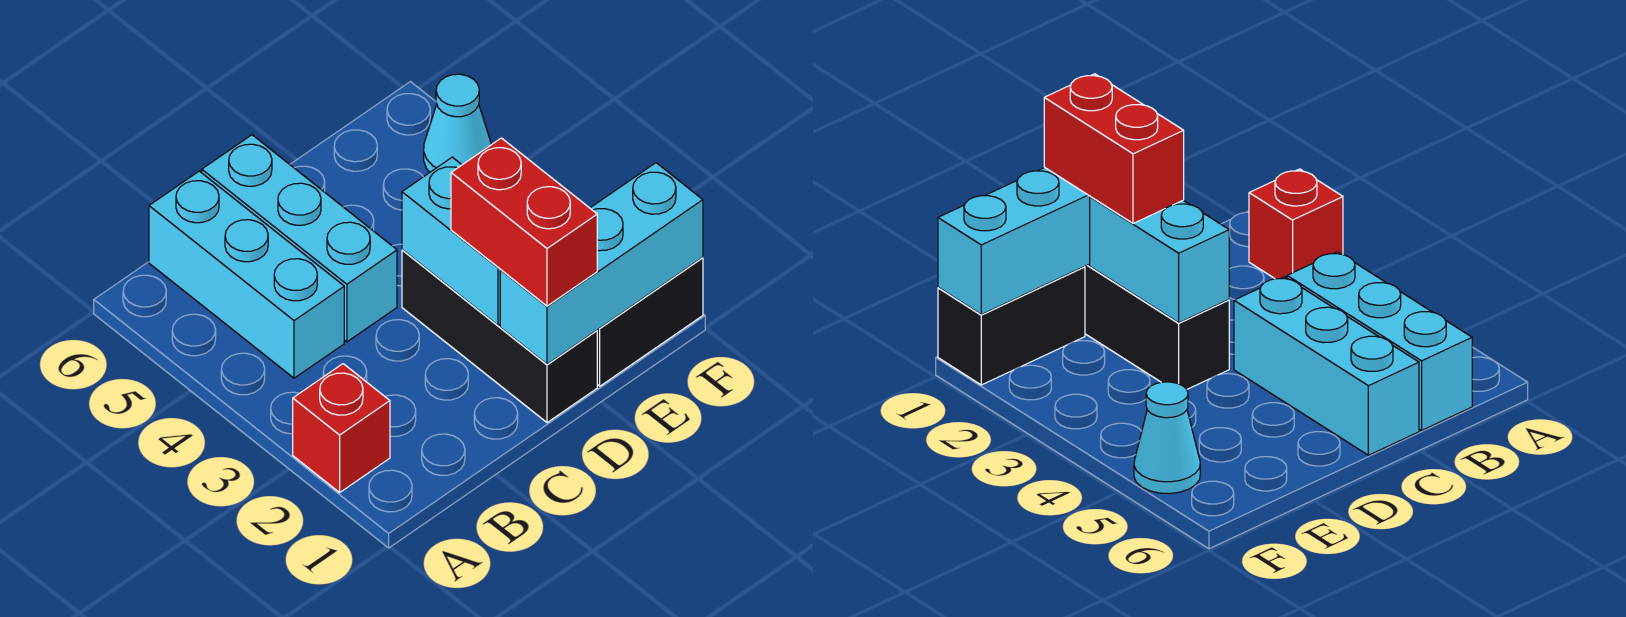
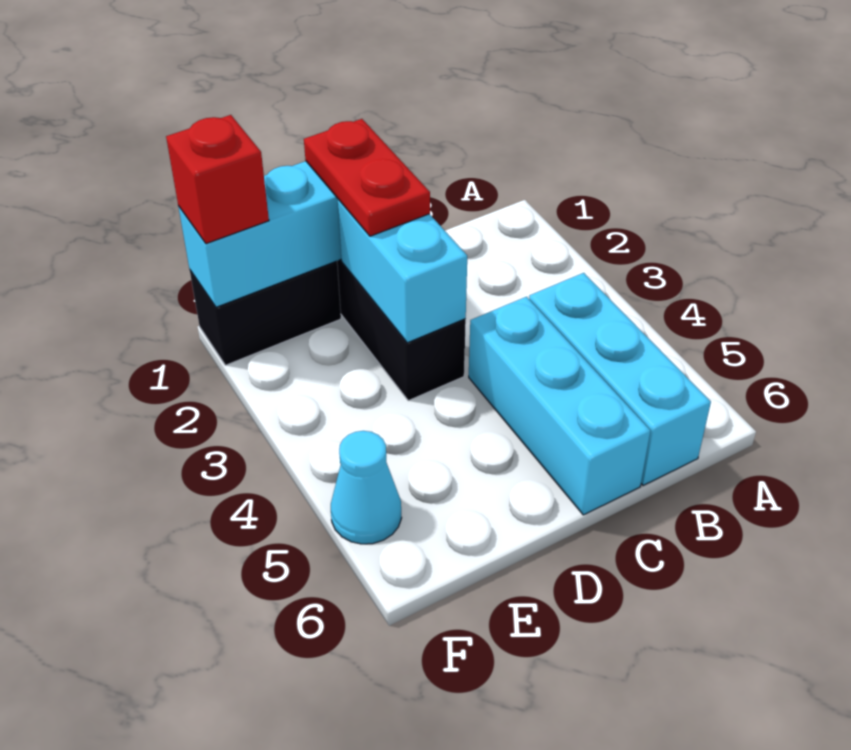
red 1x1 brick [293,364,390,492] -> red 1x1 brick moved to [166,115,269,244]
red 1x2 brick [451,138,597,306] -> red 1x2 plate [304,119,430,236]

